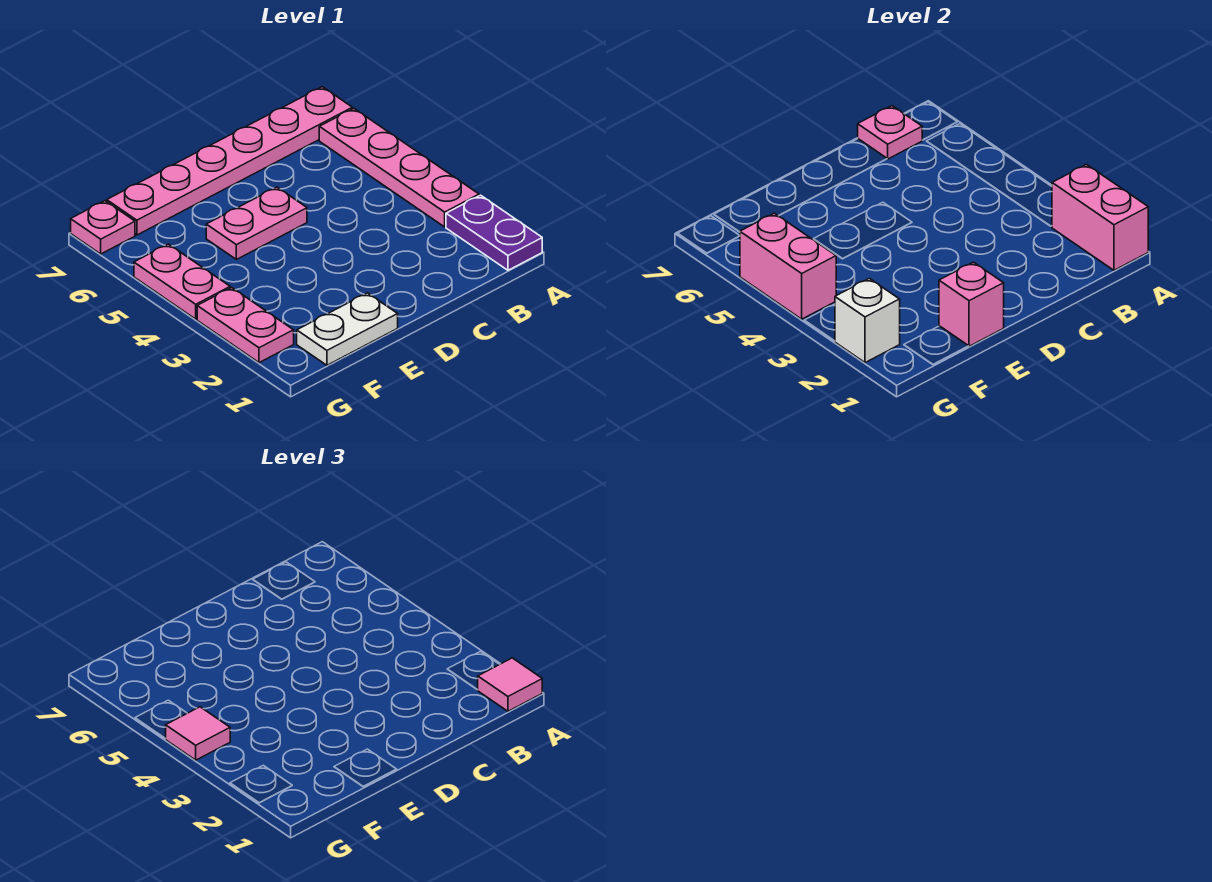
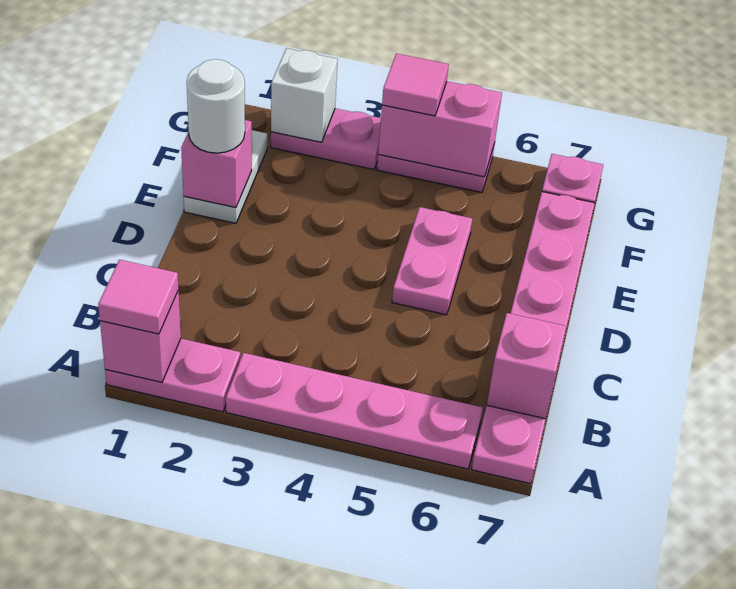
purple 1x2 plate [446,195,542,270] -> pink 1x2 plate [105,339,240,412]
pink 1x2 brick [1052,165,1148,270] -> pink 1x1 brick [100,290,181,382]
pink 1x1 plate [858,106,922,159] -> pink 1x1 brick [487,313,566,419]
none -> white 1x1 round brick [187,59,245,153]

